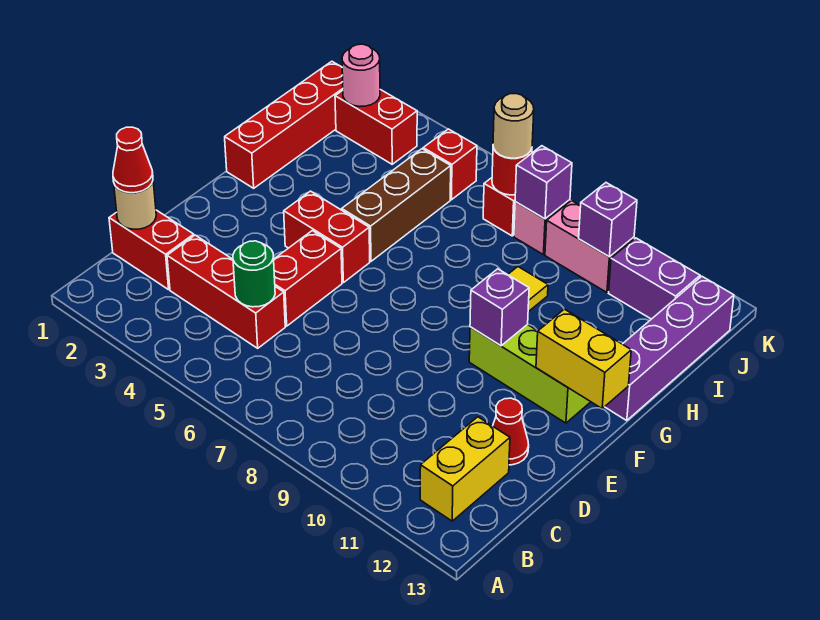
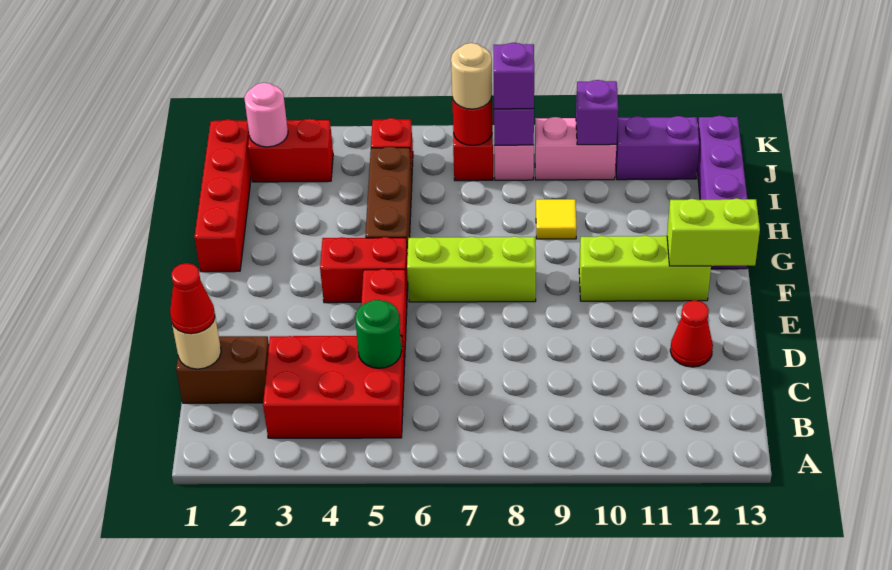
yellow 1x2 brick [420,417,510,521] -> none
red 1x2 brick [109,210,194,290] -> brown 1x2 brick [176,336,269,403]
red 1x3 brick [167,235,285,348] -> red 2x3 brick [263,336,404,438]
none -> lime 1x3 brick [407,236,536,302]
purple 1x1 brick [470,269,529,346] -> purple 1x1 brick moved to [494,43,534,109]
yellow 1x2 brick [536,309,631,409] -> lime 1x2 brick [667,198,760,266]

